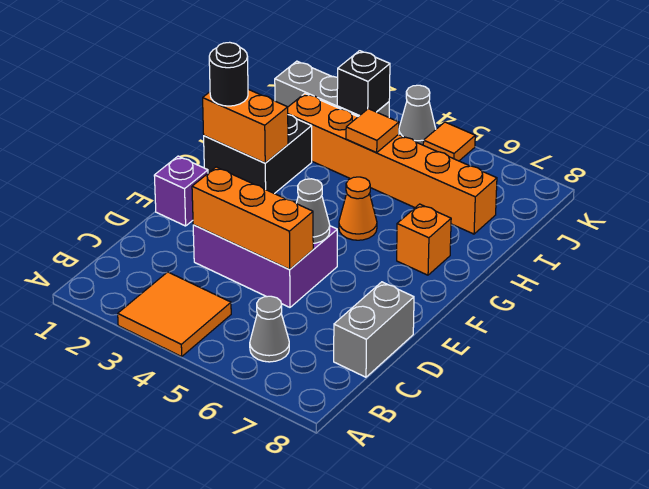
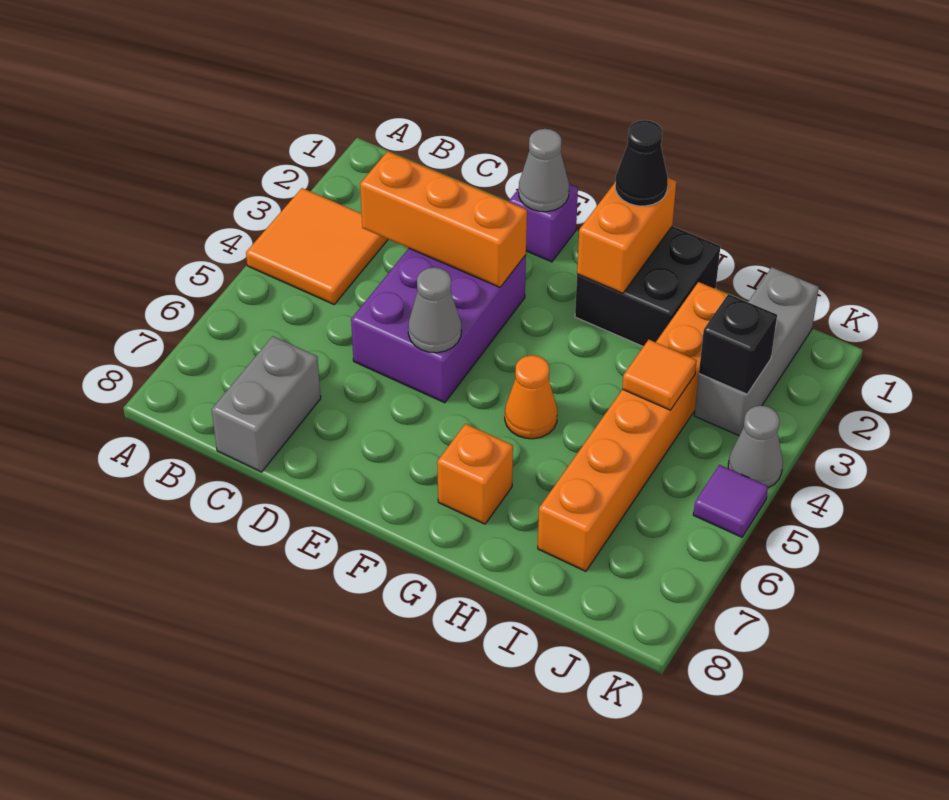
grey 1x1 cone [250,296,289,362] -> grey 1x1 cone moved to [519,129,569,212]
grey 1x2 brick [334,282,414,377] -> grey 1x2 brick turned to [212,336,321,472]
orange 1x3 brick [192,167,313,270] -> orange 1x3 brick turned to [360,151,527,287]
black 1x1 round brick [209,42,248,106] -> black 1x1 cone [615,120,668,206]
orange 1x1 tile [423,122,475,161] -> purple 1x1 tile [693,465,768,537]

